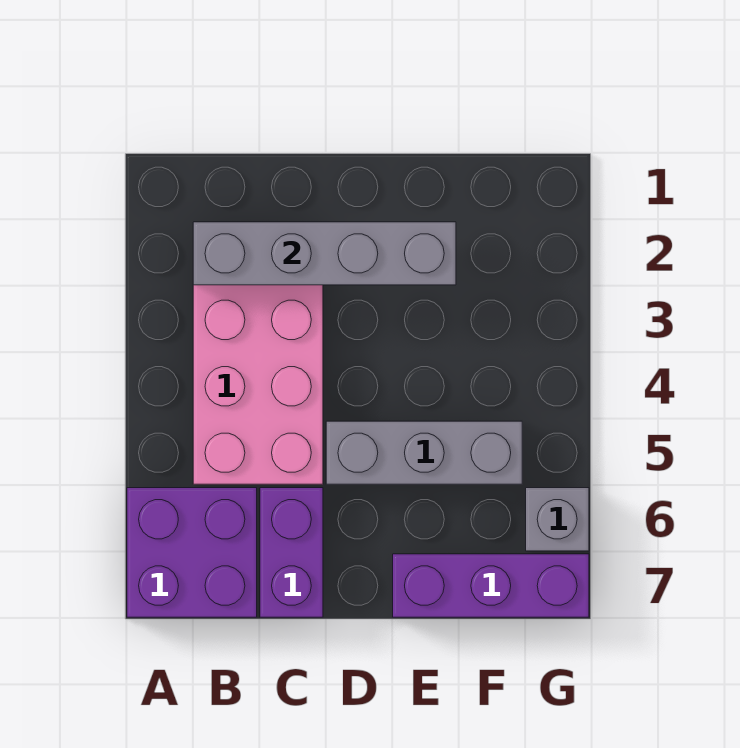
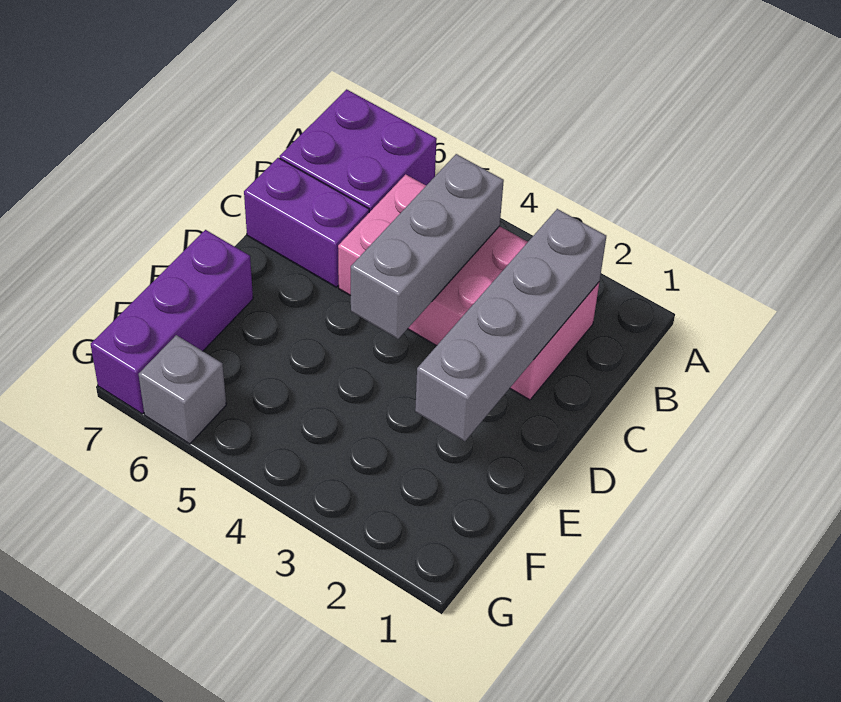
grey 1x3 brick [326,421,522,484] -> grey 1x3 brick moved to [351,154,504,339]

